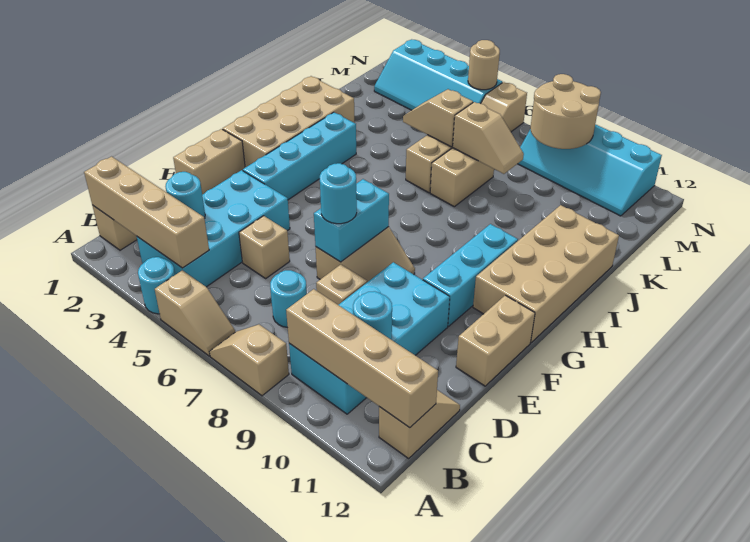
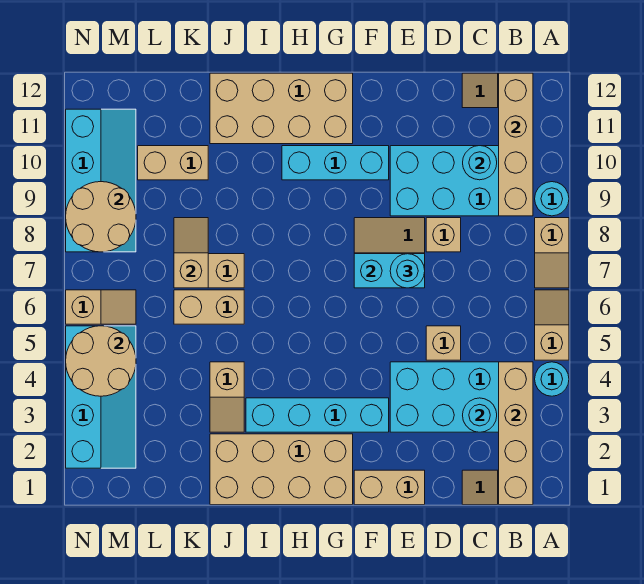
cyan 1x1 round brick [270,270,307,328] -> cyan 1x1 round brick moved to [535,182,569,216]
tan 1x2 brick [456,295,535,386] -> tan 1x2 brick moved to [138,146,208,180]
tan 1x2 slope [403,89,473,147] -> tan 1x2 slope moved to [210,362,244,432]
tan 1x1 round brick [468,40,500,90] -> tan 2x2 round brick [66,326,136,396]

